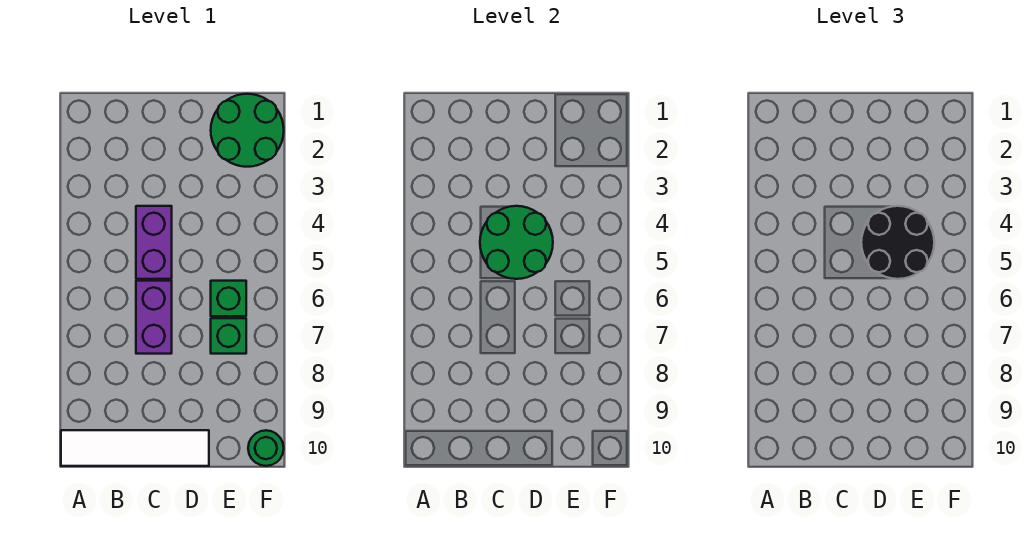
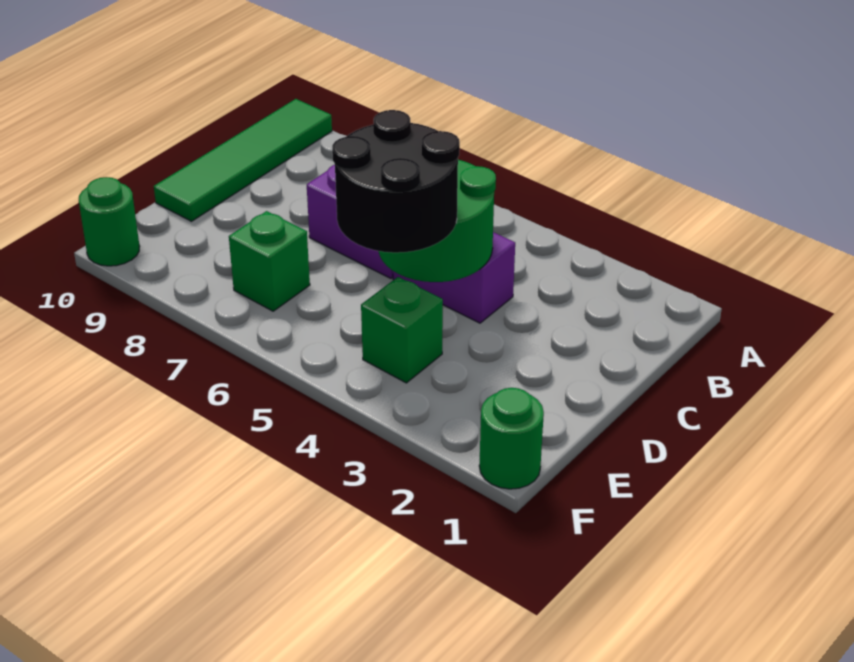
white 1x4 tile [61,430,209,466] -> green 1x4 tile [154,99,332,221]
green 2x2 round brick [211,94,284,167] -> green 1x1 round brick [479,388,544,489]
green 1x1 brick [211,281,246,316] -> green 1x1 brick moved to [361,277,443,383]

